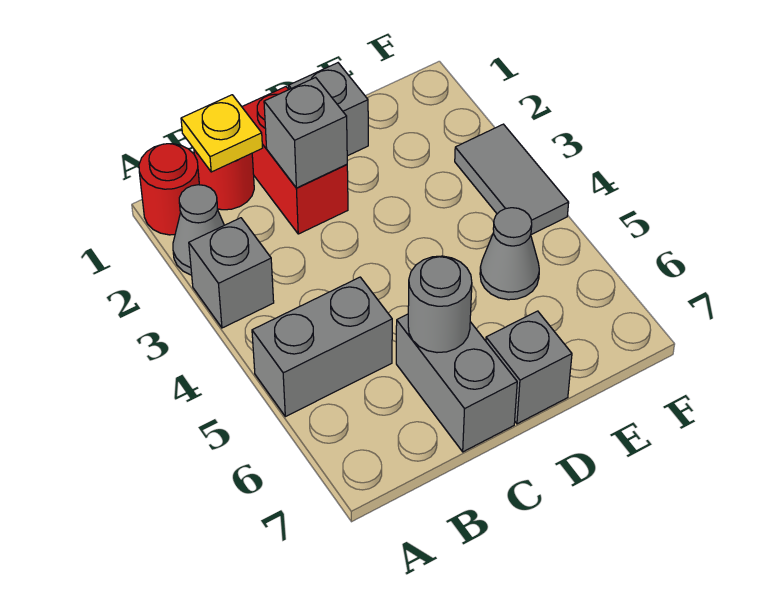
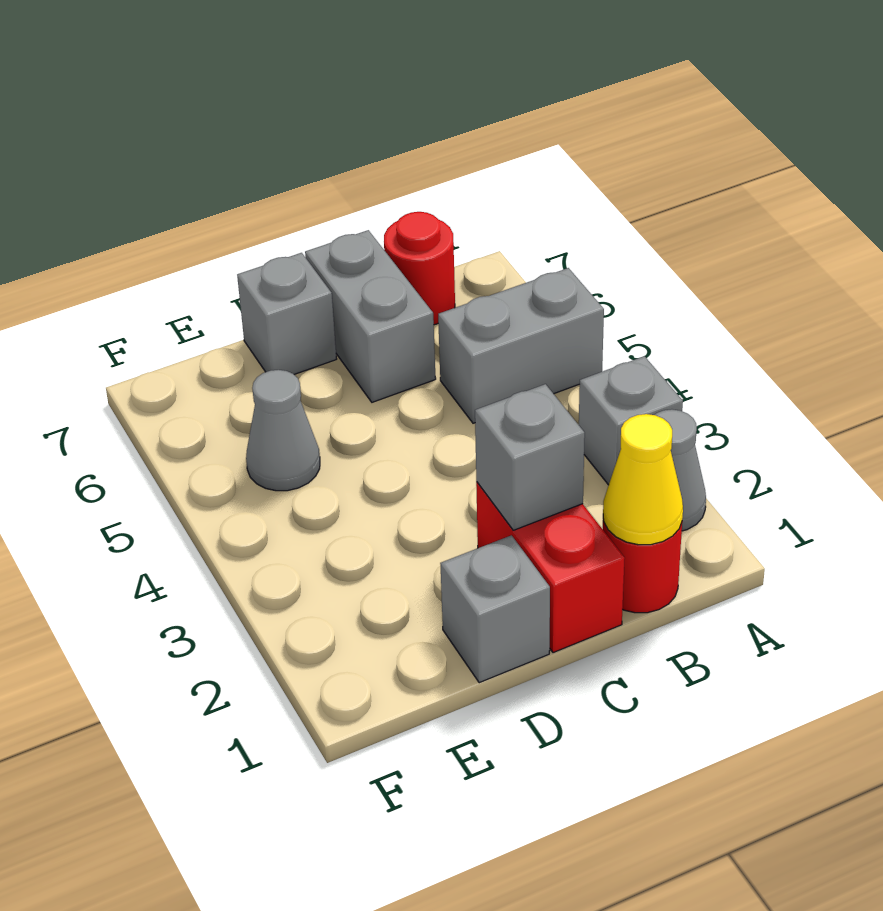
red 1x1 round brick [139,144,199,235] -> red 1x1 round brick moved to [384,212,455,325]
yellow 1x1 plate [181,95,262,172] -> yellow 1x1 cone [603,414,683,545]
grey 1x1 round brick [408,256,472,353] -> none
grey 1x2 tile [455,124,569,235] -> none

